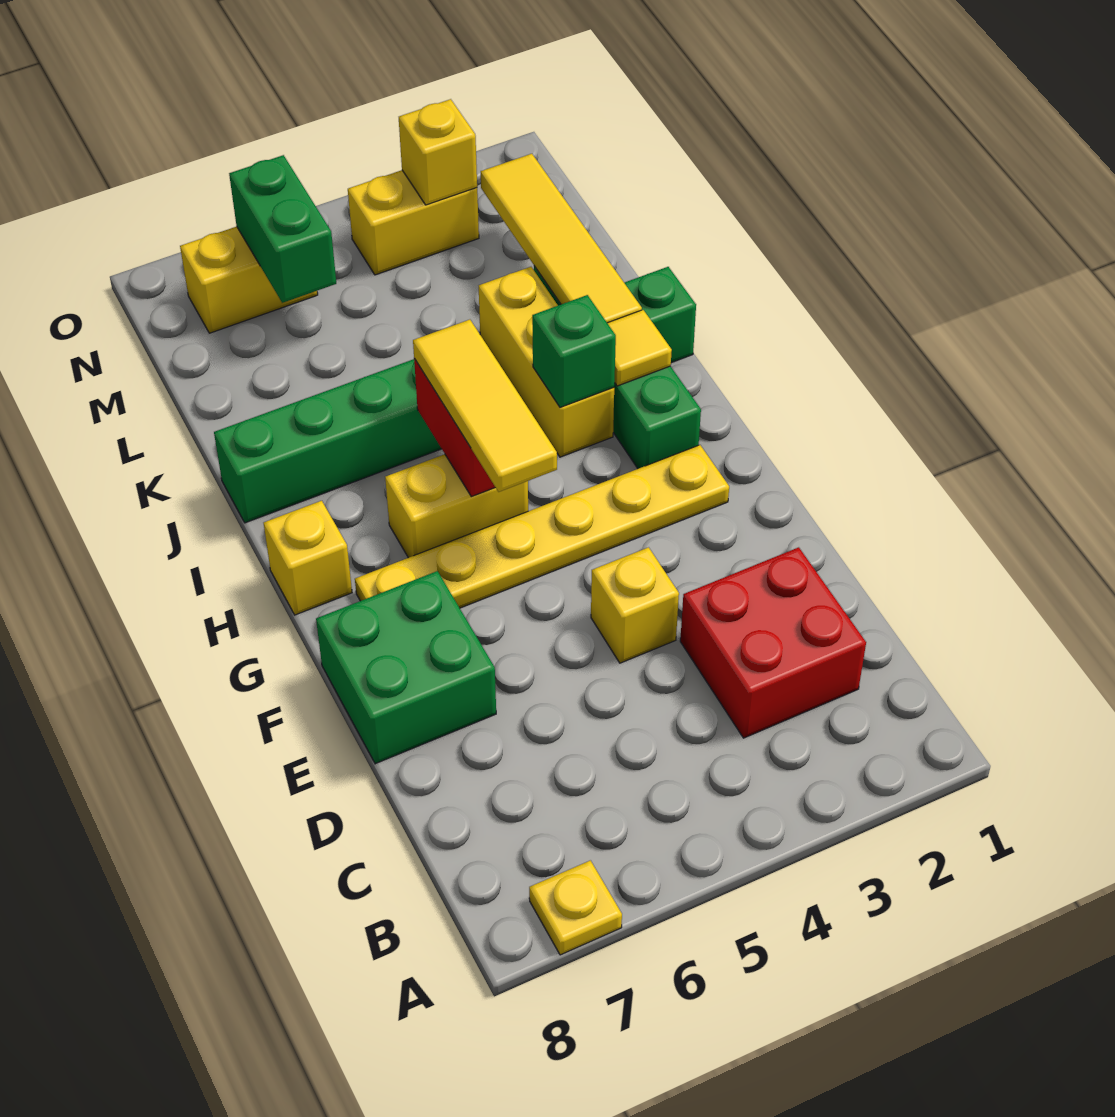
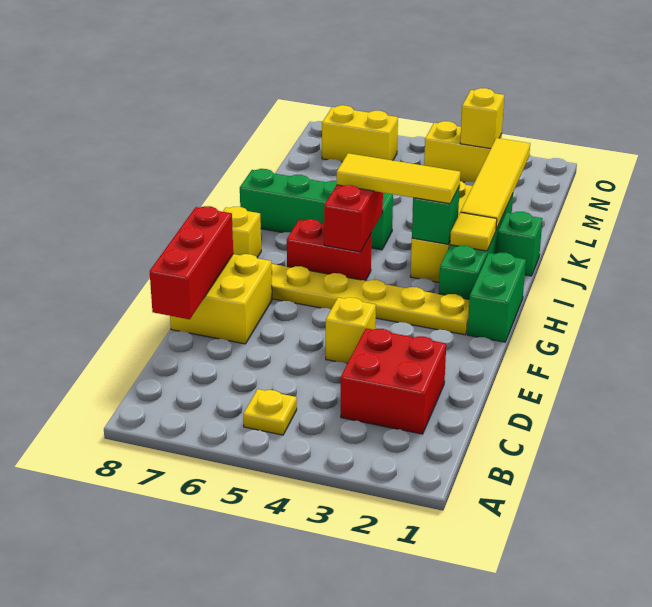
yellow 1x1 plate [529,860,622,955] -> yellow 1x1 plate moved to [243,389,297,435]
none -> red 1x3 brick [150,206,233,319]
green 2x2 brick [316,571,496,764] -> yellow 2x2 brick [170,254,272,344]
yellow 1x3 tile [413,320,557,492] -> yellow 1x3 tile turned to [337,153,460,204]
yellow 1x2 brick [385,454,528,558] -> red 1x2 brick [287,219,372,281]
green 1x2 brick [229,155,336,303] -> green 1x2 brick moved to [467,253,526,342]

